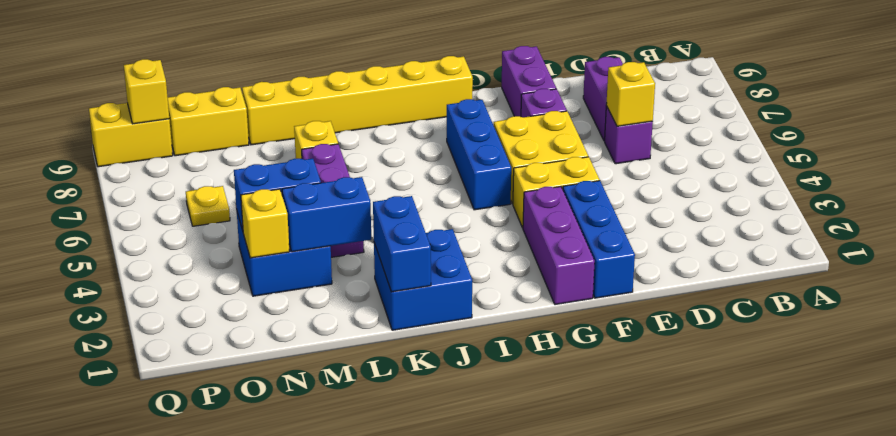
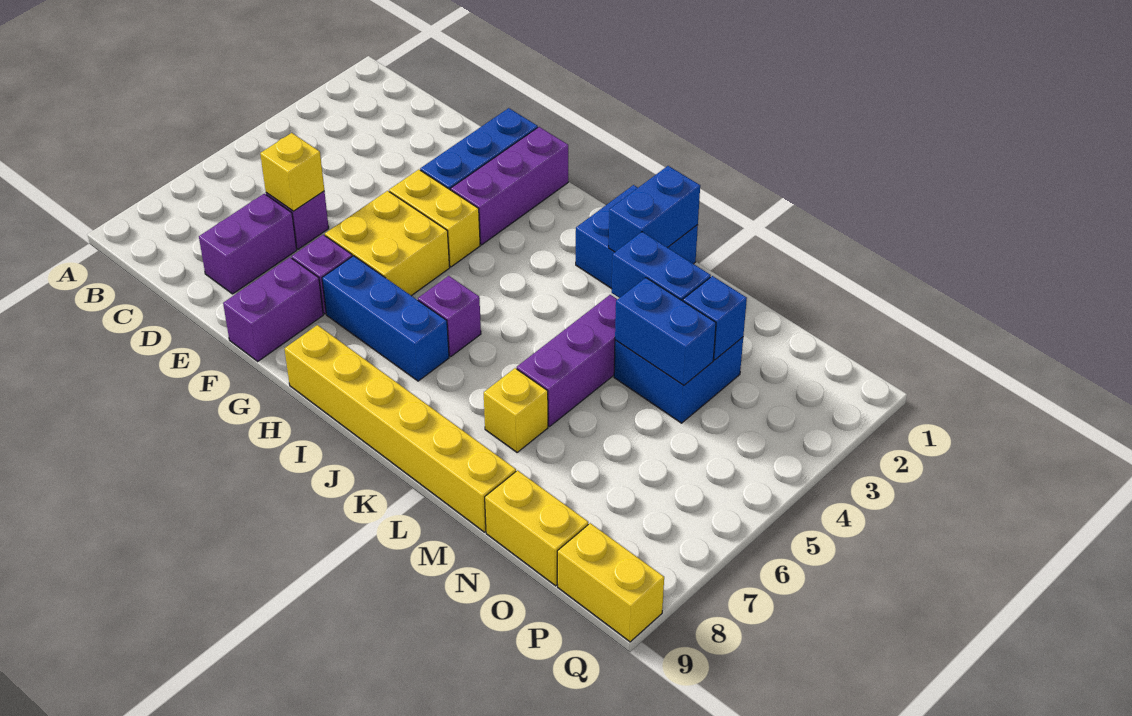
blue 1x3 brick [447,99,511,210] -> blue 1x3 brick turned to [322,256,449,381]
none -> purple 1x1 brick [418,276,481,357]
yellow 1x1 brick [241,189,290,258] -> blue 1x1 brick [683,276,747,360]
yellow 1x1 plate [186,186,230,226] -> none
yellow 1x1 brick [124,59,169,124] -> none

